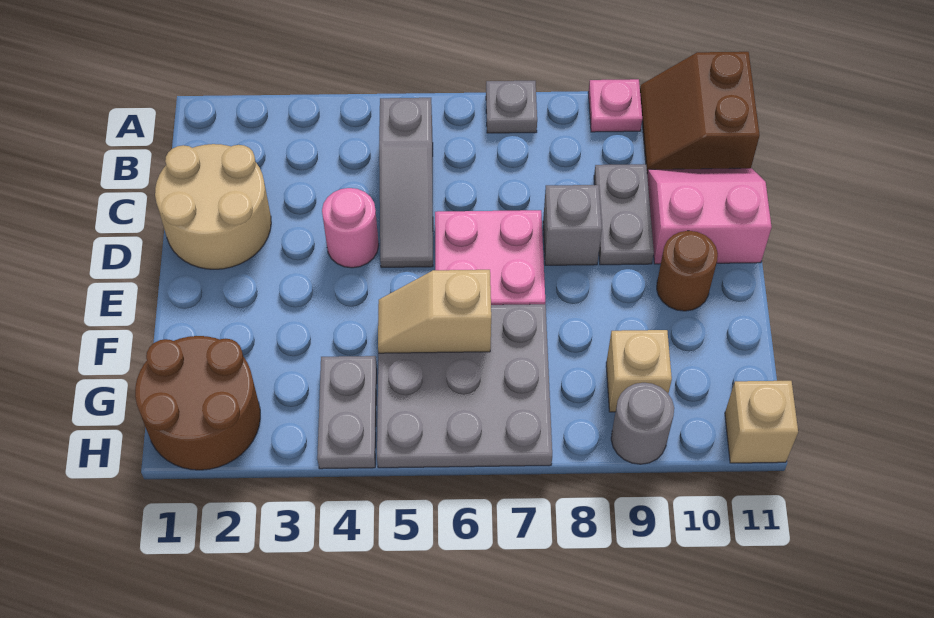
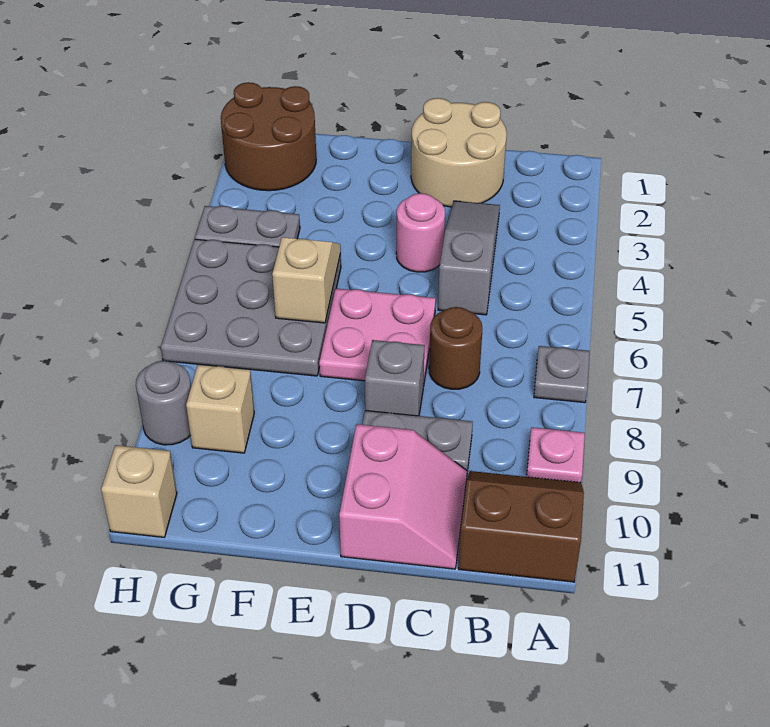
grey 1x3 slope [379,98,433,267] -> grey 1x3 slope turned to [438,201,500,315]
brown 1x1 round brick [657,231,718,311] -> brown 1x1 round brick moved to [429,307,482,389]

